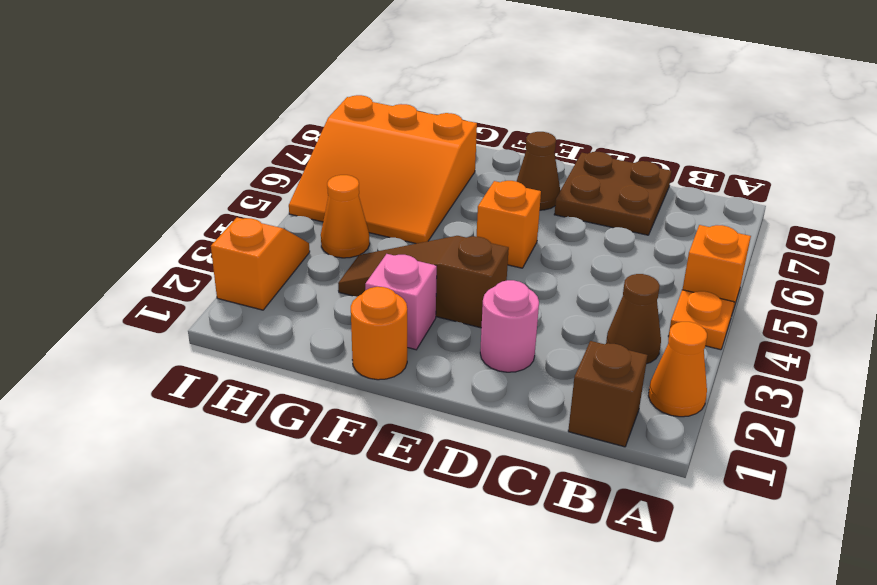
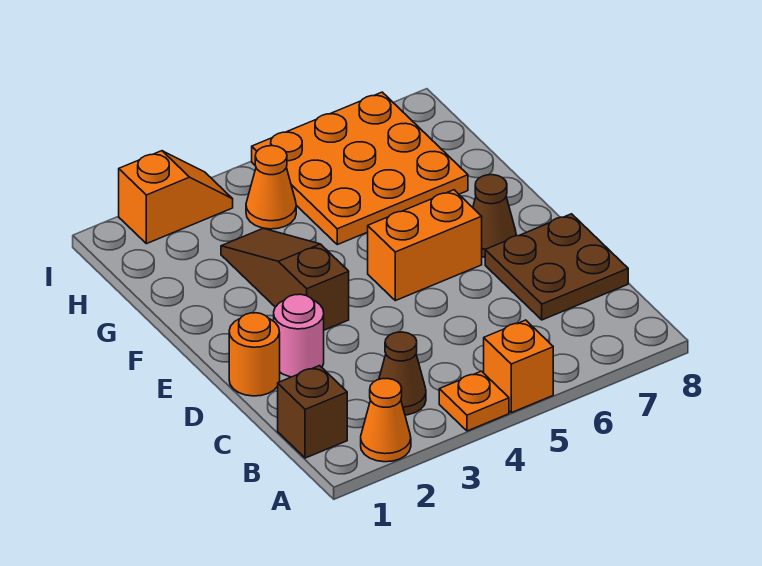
orange 1x1 brick [477,181,541,268] -> orange 1x2 brick [368,190,482,301]
orange 1x1 round brick [351,287,407,380] -> orange 1x1 round brick moved to [229,313,280,396]
pink 1x1 brick [365,254,437,350] -> none
orange 3x3 slope [289,95,477,244] -> orange 3x3 plate [252,92,468,245]

